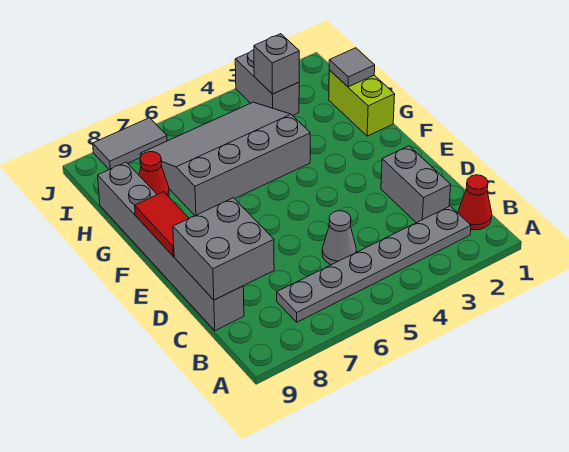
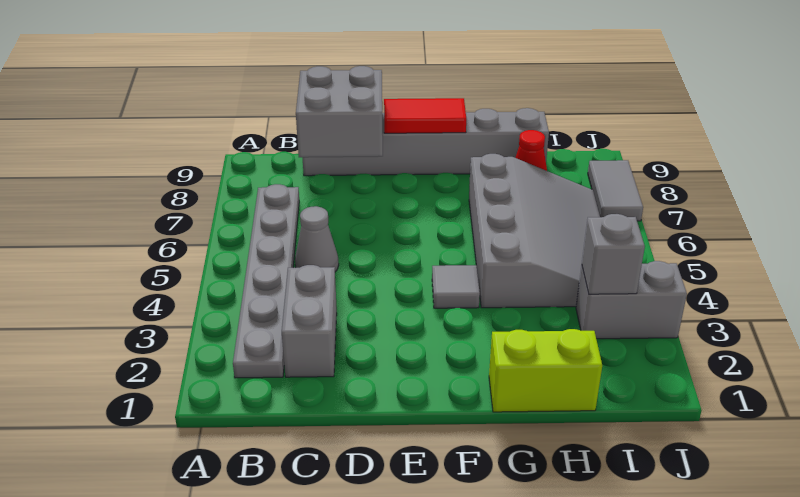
red 1x1 cone [458,175,492,230] -> none
grey 1x2 brick [381,146,451,223] -> grey 1x2 brick turned to [282,265,337,377]
grey 1x1 tile [329,48,375,87] -> grey 1x1 tile moved to [432,265,480,308]

